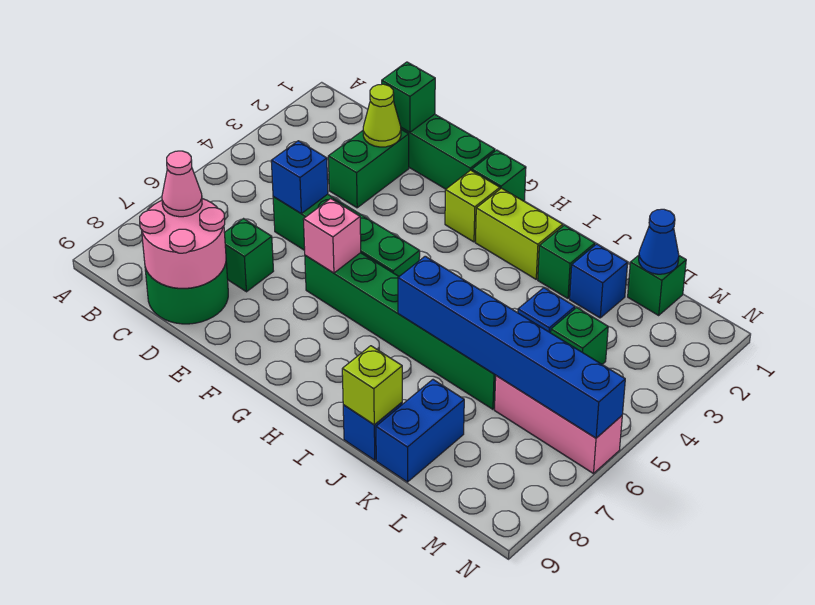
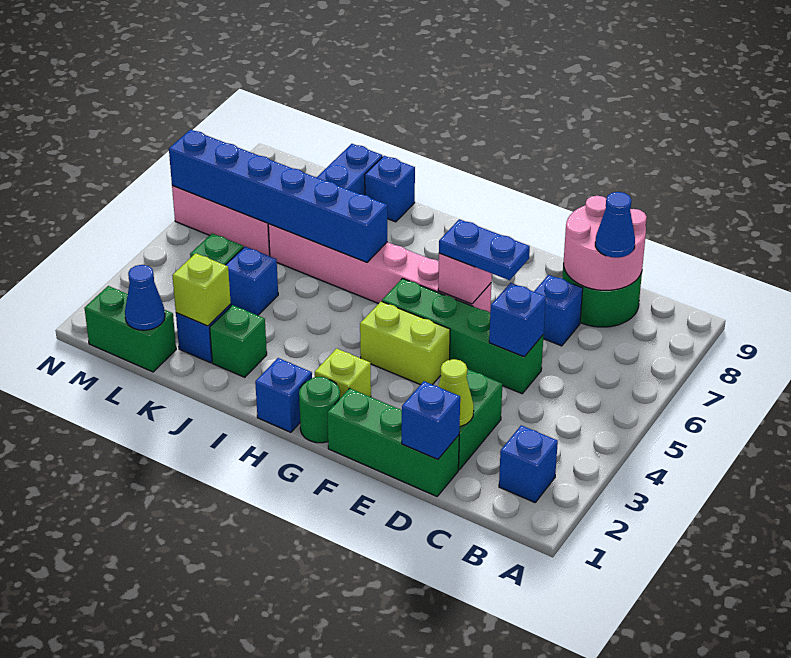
none -> blue 1x1 brick [499,425,558,502]
pink 1x1 cone [162,151,202,217] -> blue 1x1 cone [595,192,635,258]
green 1x1 brick [382,62,435,132] -> blue 1x1 brick [402,381,460,460]
green 1x1 brick [224,219,273,292] -> blue 1x1 brick [534,275,583,346]
none -> blue 1x2 plate [439,219,530,280]
green 1x6 brick [305,253,496,409] -> pink 1x6 brick [268,224,491,313]
green 1x1 brick [472,150,526,201] -> green 1x1 round brick [299,377,340,443]
none -> blue 1x1 brick [255,358,312,432]
lime 1x2 brick [475,188,563,279] -> lime 1x2 brick moved to [360,301,450,385]
lime 1x1 brick [342,346,402,425] -> lime 1x1 brick moved to [172,253,231,326]
green 1x1 brick [628,255,686,315] -> green 1x2 brick [84,286,176,372]

